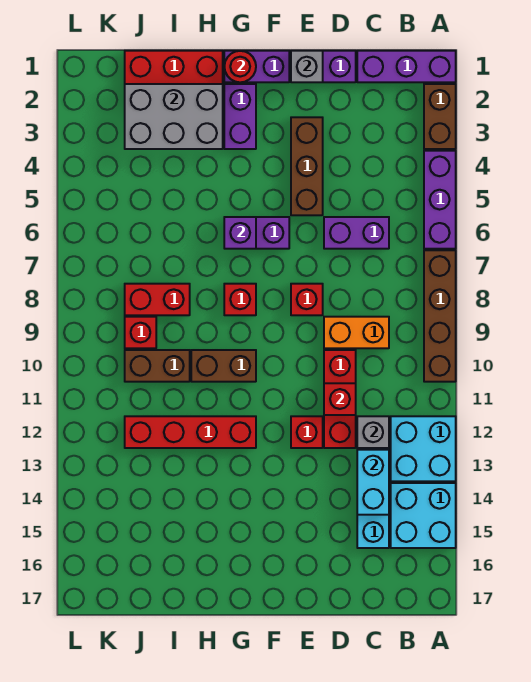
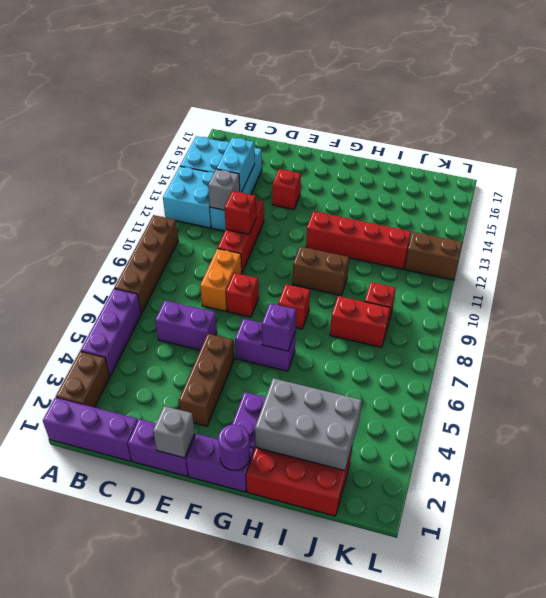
orange 1x2 brick [324,317,389,348] -> orange 1x2 brick turned to [200,248,242,311]
red 1x1 brick [291,416,323,448] -> red 1x1 brick moved to [272,169,301,210]
red 1x1 round brick [224,51,256,82] -> purple 1x1 round brick [218,424,250,470]
brown 1x2 brick [125,350,190,382] -> brown 1x2 brick moved to [405,232,463,280]

